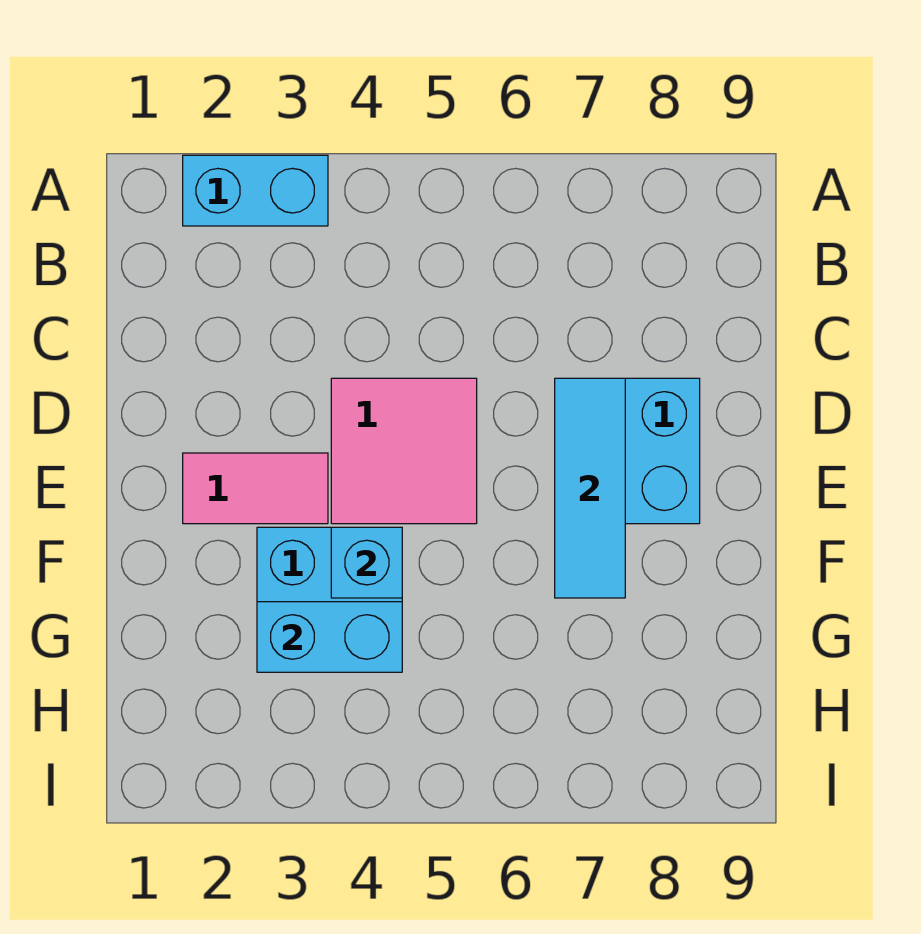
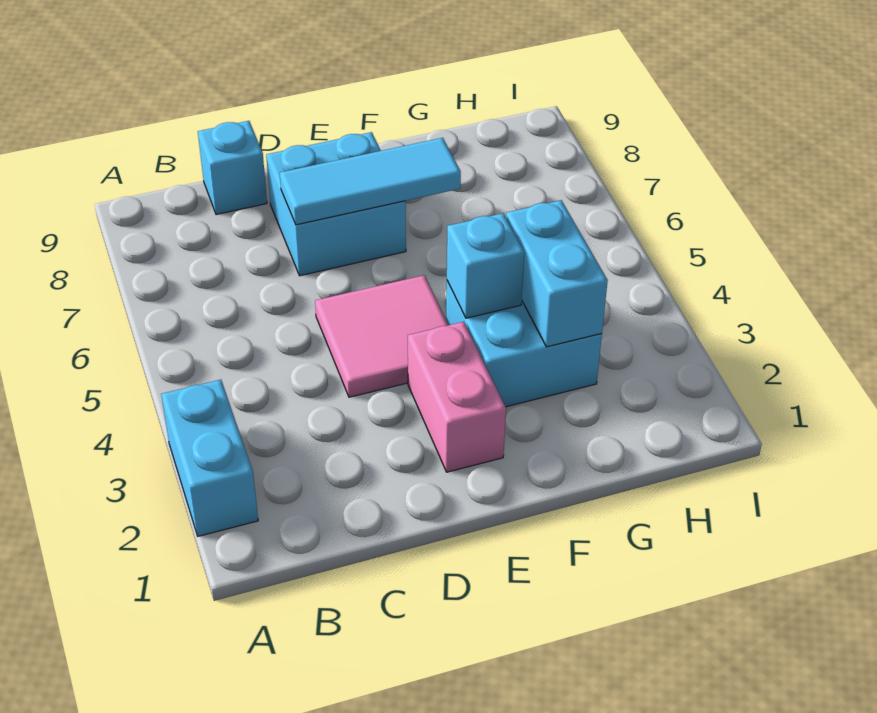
none -> cyan 1x1 brick [198,121,267,215]
pink 1x2 tile [183,453,328,524] -> pink 1x2 brick [408,322,506,472]

